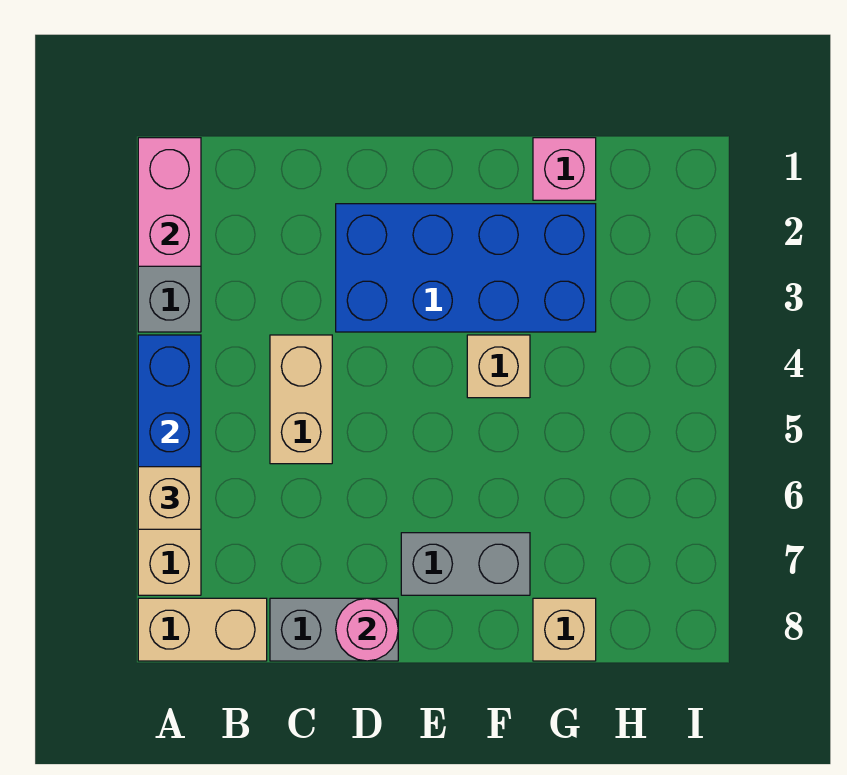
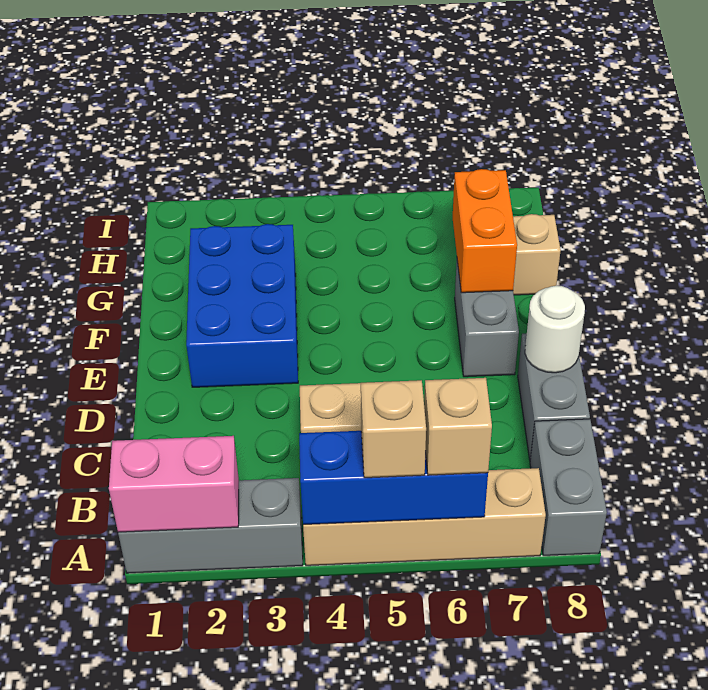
tan 1x2 brick [138,598,267,661] -> grey 1x2 brick [530,419,607,556]
blue 2x4 brick [336,204,596,332] -> blue 2x3 brick [186,224,298,387]
pink 1x1 round brick [336,598,398,661] -> white 1x1 round brick [525,286,585,373]
tan 1x1 brick [467,335,530,398] -> tan 1x1 brick moved to [361,380,426,478]
none -> orange 1x2 brick [453,169,517,293]
pink 1x1 brick [533,138,596,200] -> none

